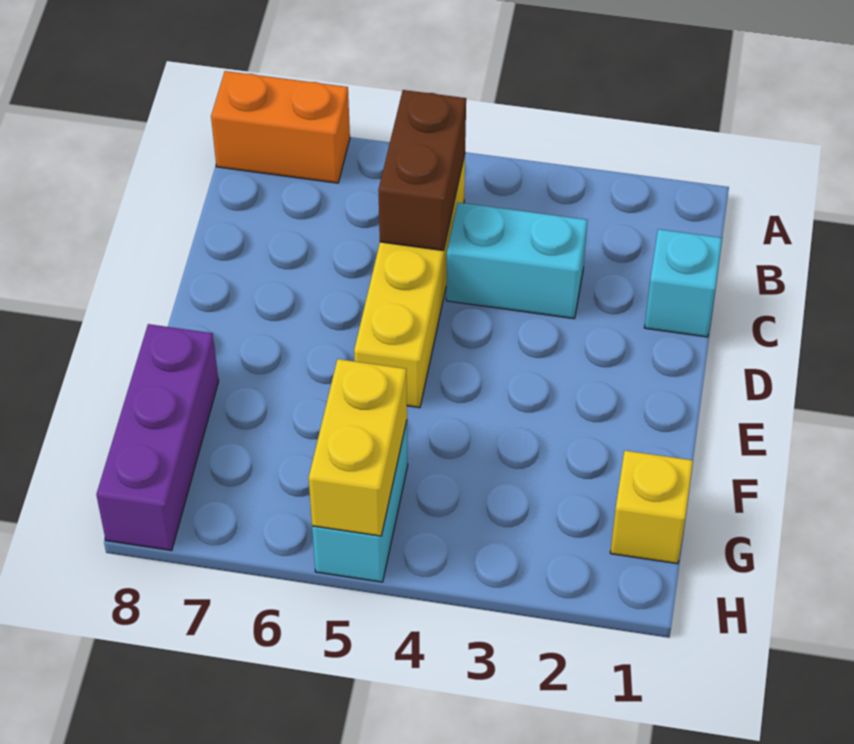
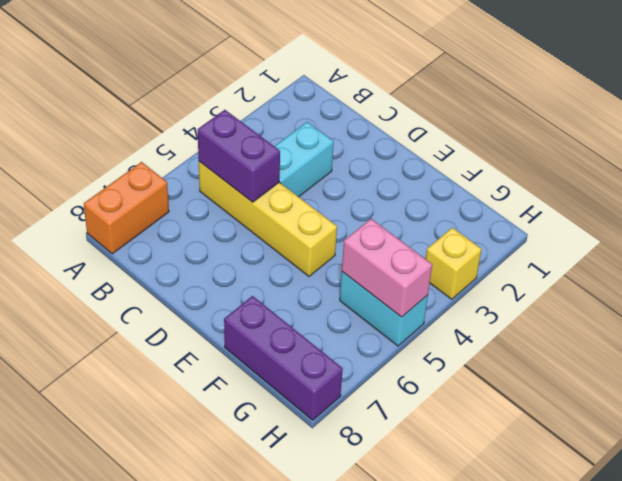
brown 1x2 brick [378,90,466,251] -> purple 1x2 brick [198,110,280,202]
cyan 1x1 brick [644,229,722,337] -> none
yellow 1x1 brick [610,451,693,564] -> yellow 1x1 brick moved to [426,228,482,299]
yellow 1x2 brick [309,359,407,536] -> pink 1x2 brick [342,219,432,317]

